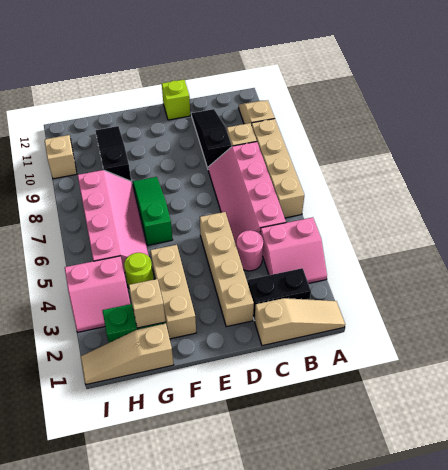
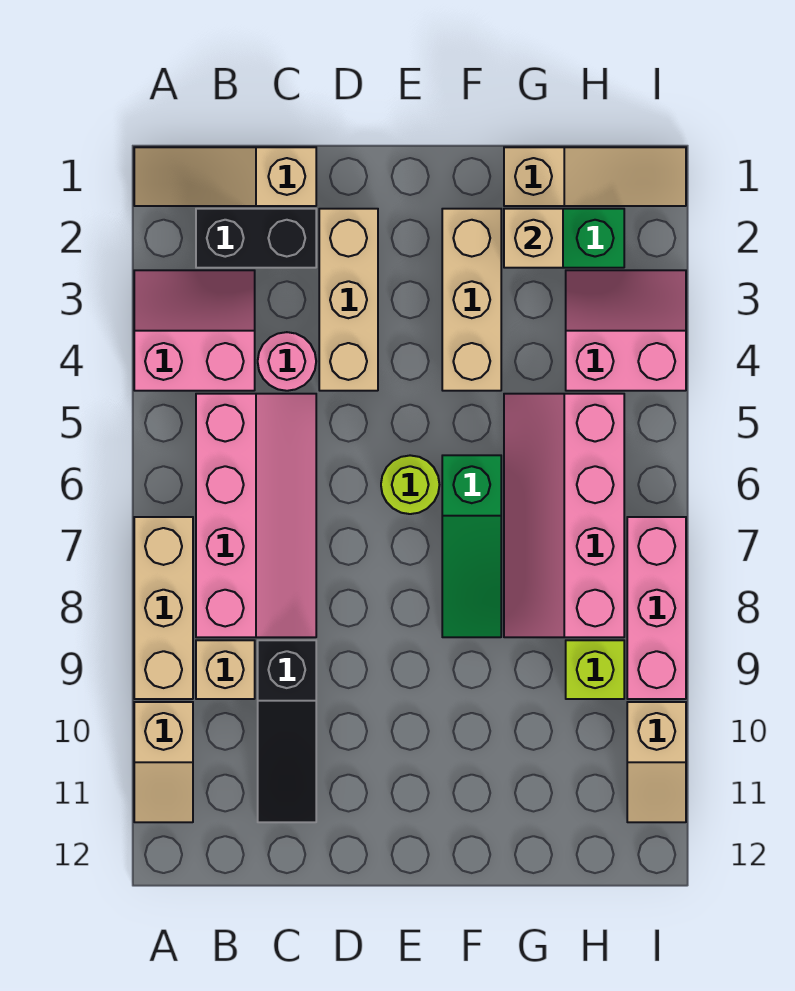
tan 1x4 brick [251,119,304,218] -> tan 1x3 brick [134,517,193,699]
tan 1x4 brick [200,212,254,327] -> tan 1x3 brick [319,209,378,391]
lime 1x1 brick [162,80,190,120] -> lime 1x1 brick moved to [566,640,624,699]
lime 1x1 round brick [124,253,154,287] -> lime 1x1 round brick moved to [381,455,439,514]
black 1x3 slope [95,126,131,181] -> none
none -> pink 1x3 brick [627,517,686,699]

